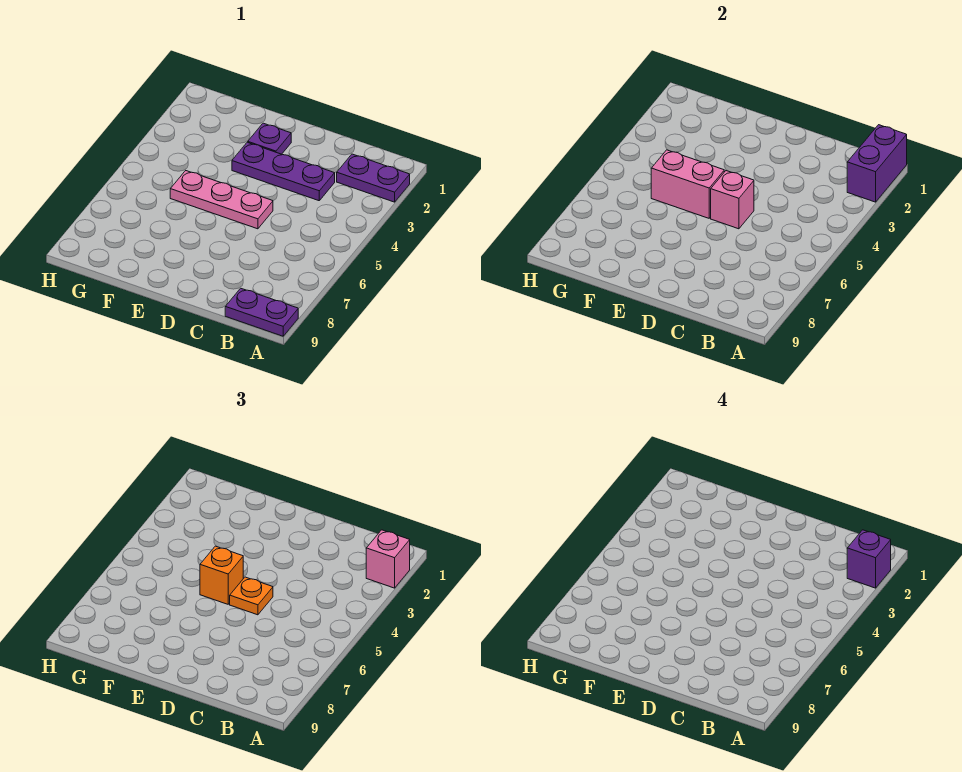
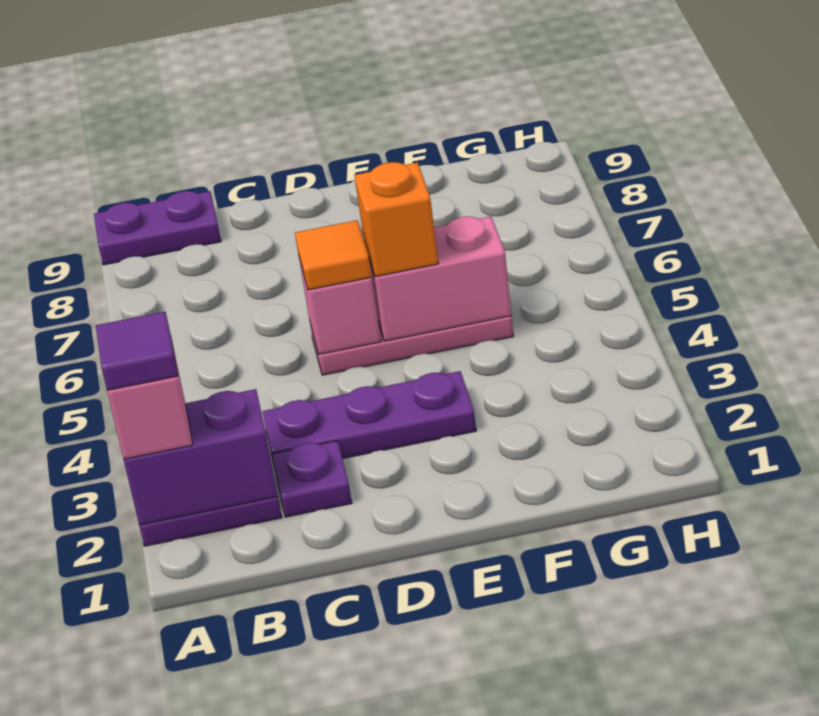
purple 1x2 brick [847,125,907,202] -> purple 1x2 brick turned to [124,389,278,525]
purple 1x1 brick [847,530,891,588] -> purple 1x1 tile [96,312,178,390]
orange 1x1 plate [230,577,273,615] -> orange 1x1 tile [295,220,372,290]
purple 1x1 plate [248,123,291,154] -> purple 1x1 plate moved to [272,441,352,517]

